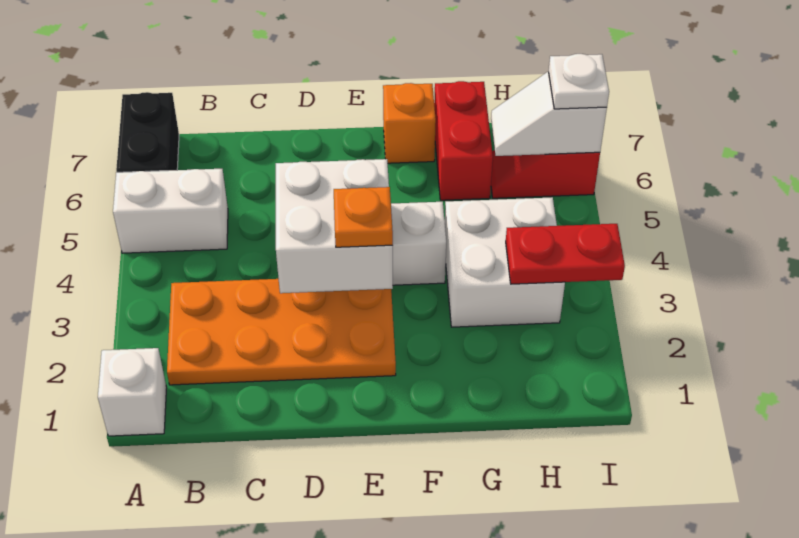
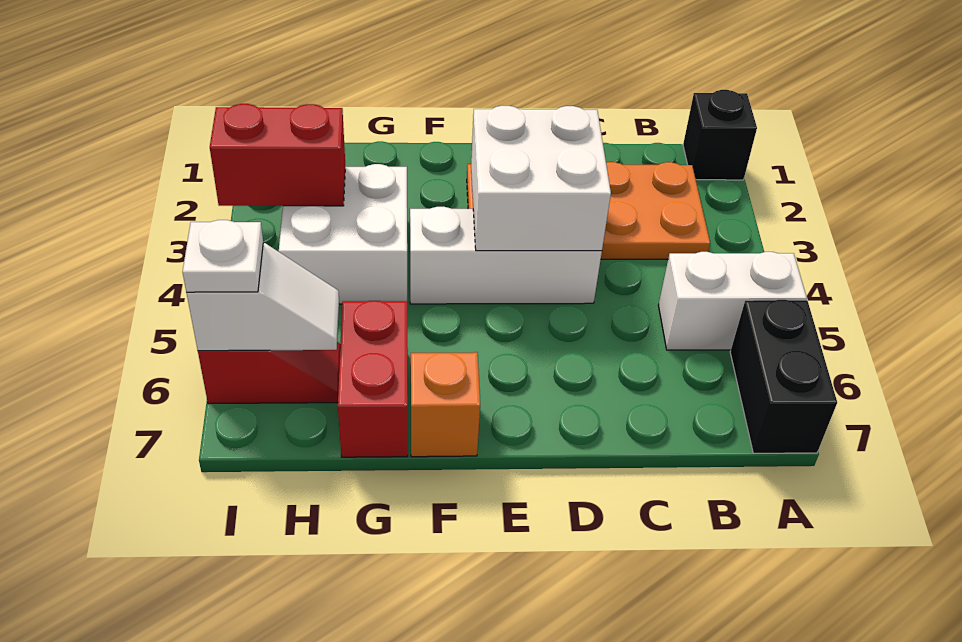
white 1x1 brick [98,348,167,436] -> black 1x1 brick [683,90,757,180]
orange 1x1 plate [334,187,393,247] -> none
red 1x2 plate [506,224,625,284] -> red 1x2 brick [210,104,345,206]

